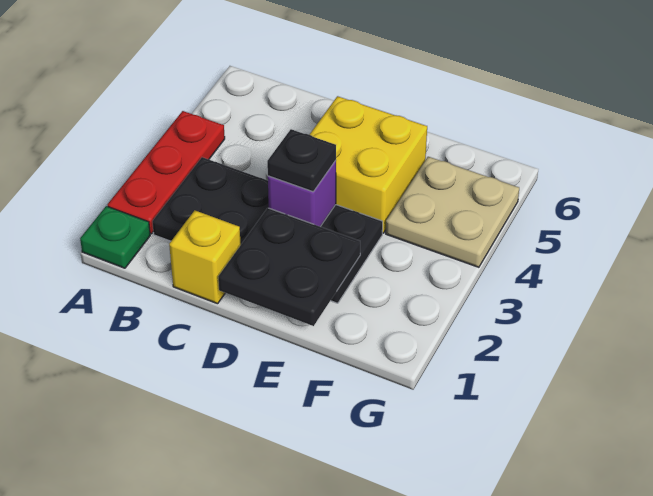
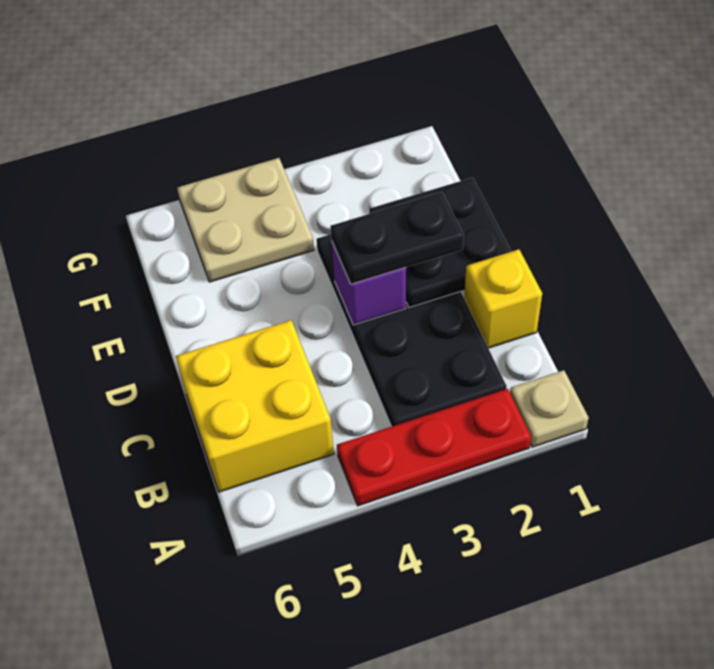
green 1x1 plate [80,206,150,268] -> tan 1x1 plate [510,370,589,447]
black 1x1 plate [267,129,336,192] -> black 1x2 plate [330,192,464,284]
yellow 2x2 brick [309,96,427,233] -> yellow 2x2 brick moved to [176,320,334,492]

